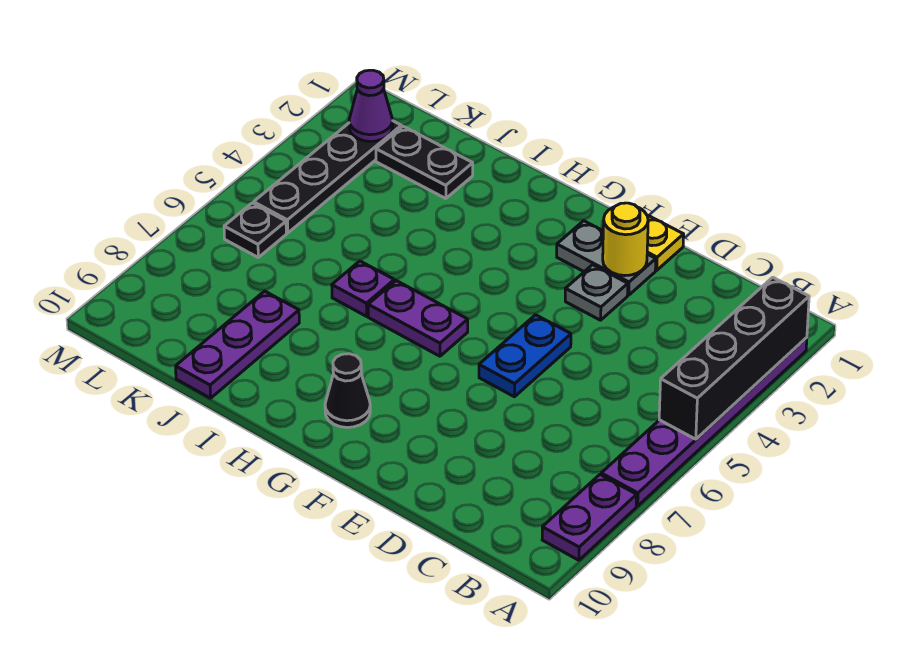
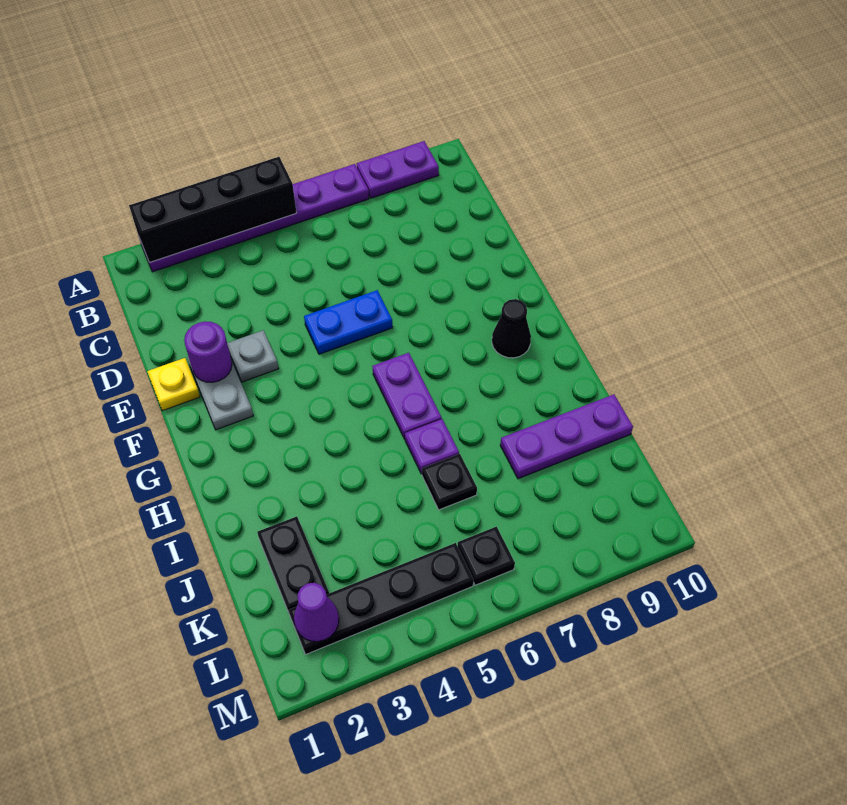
yellow 1x1 round brick [603,203,648,276] -> purple 1x1 round brick [184,322,232,382]
none -> black 1x1 plate [422,454,477,510]

